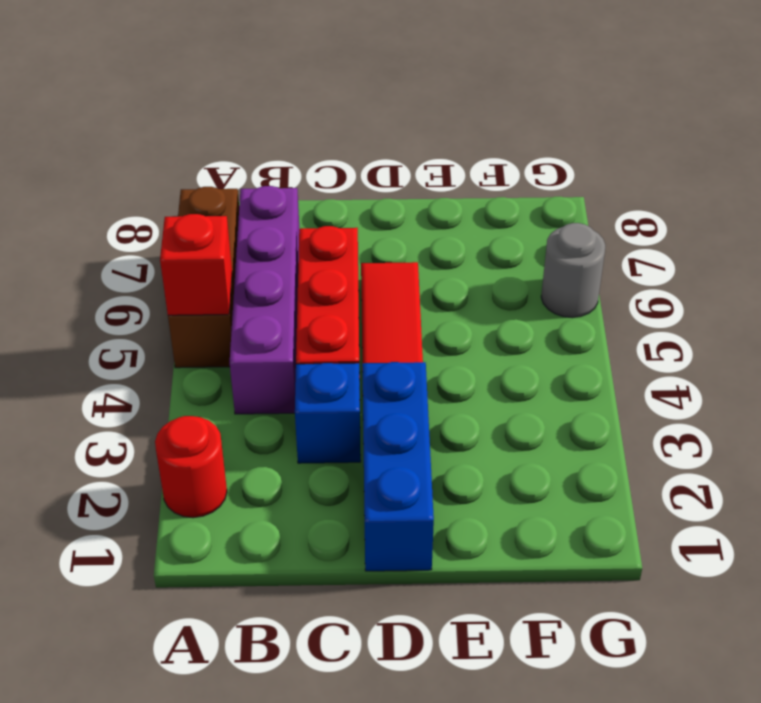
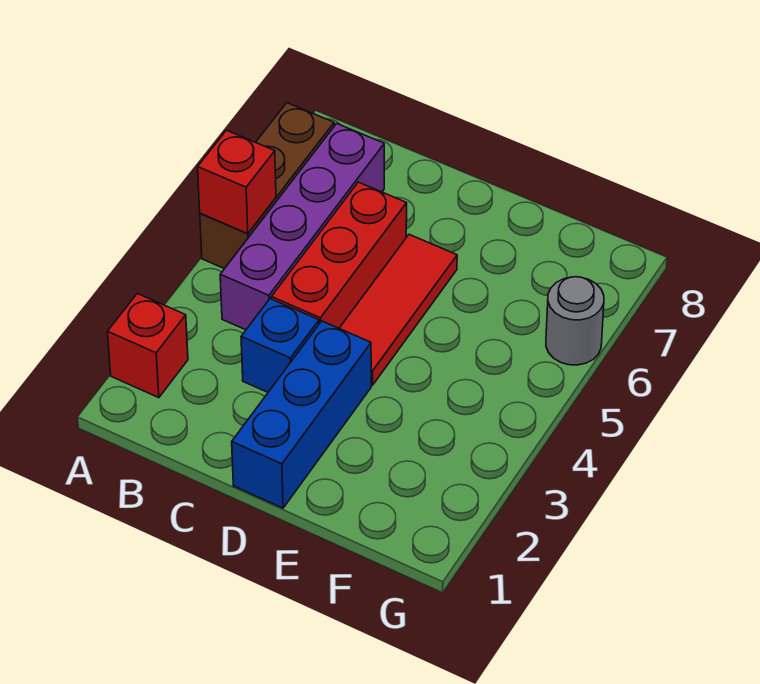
red 1x1 round brick [155,416,227,518] -> red 1x1 brick [108,293,188,398]

